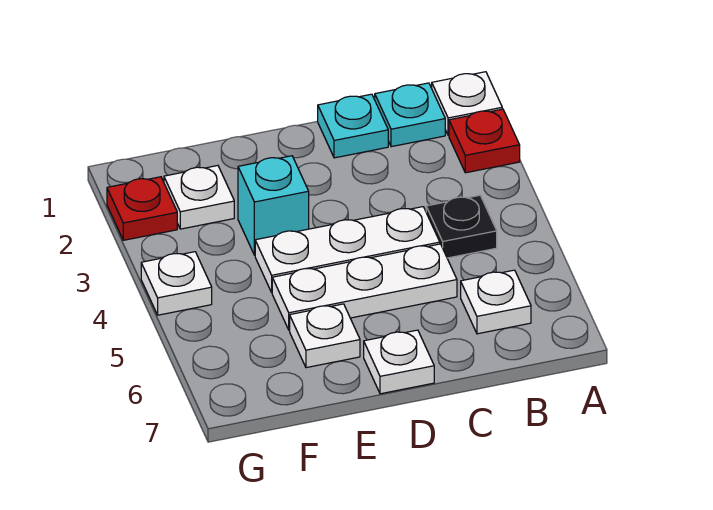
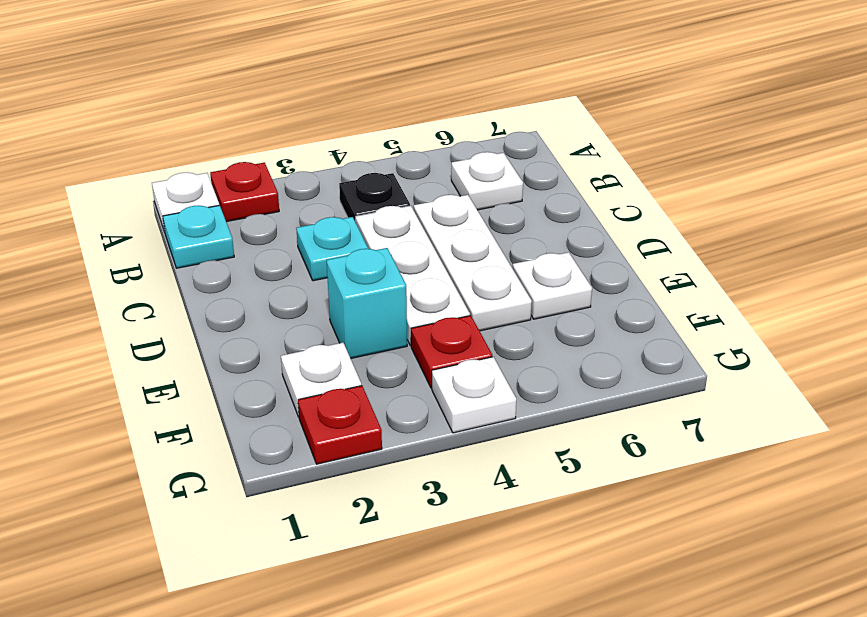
cyan 1x1 plate [318,94,388,158] -> cyan 1x1 plate moved to [296,217,368,281]
white 1x1 plate [364,330,434,394] -> none
none -> red 1x1 plate [411,316,492,388]

